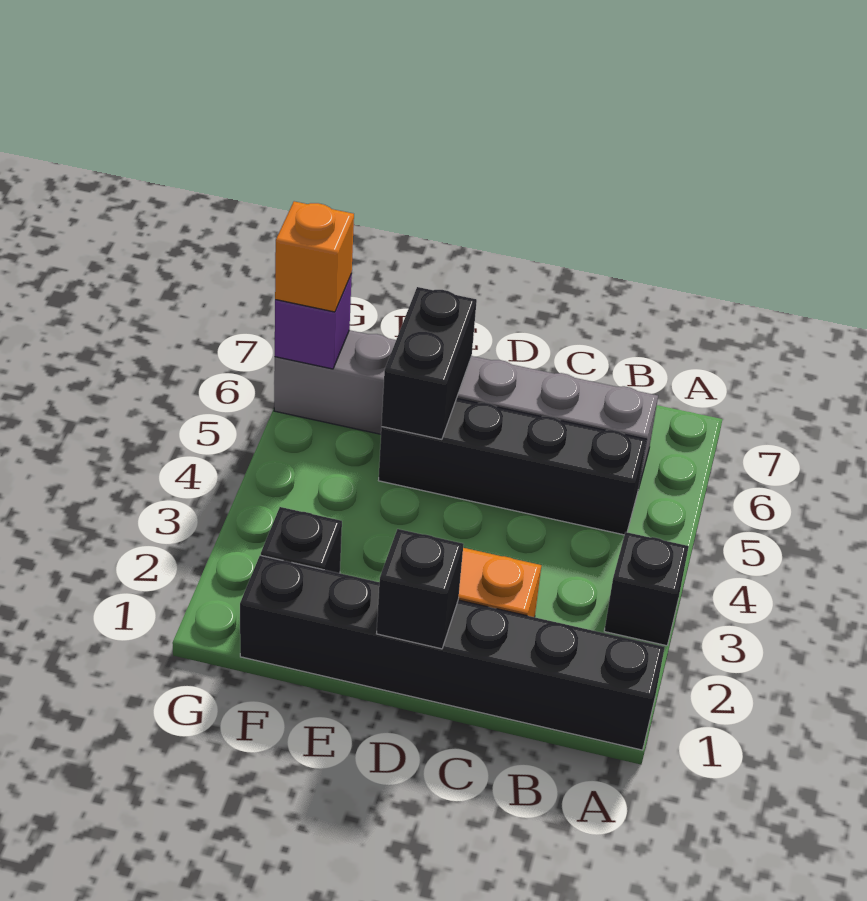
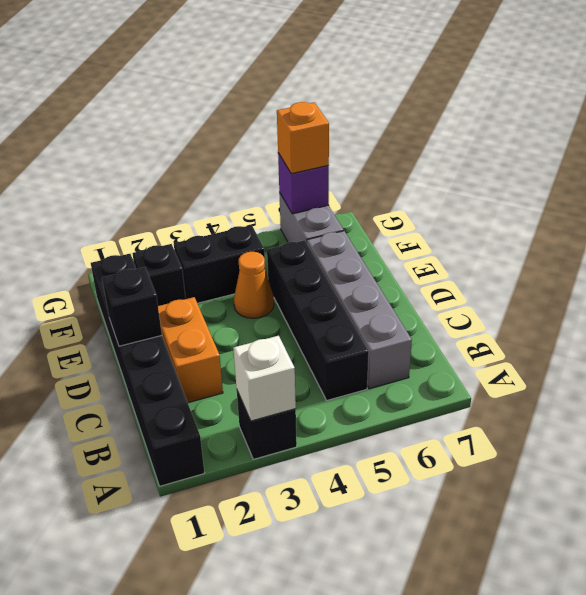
none -> white 1x1 brick [233,336,296,421]
none -> orange 1x1 cone [234,252,274,318]
black 1x2 brick [381,287,477,439] -> black 1x2 brick moved to [174,225,265,303]

